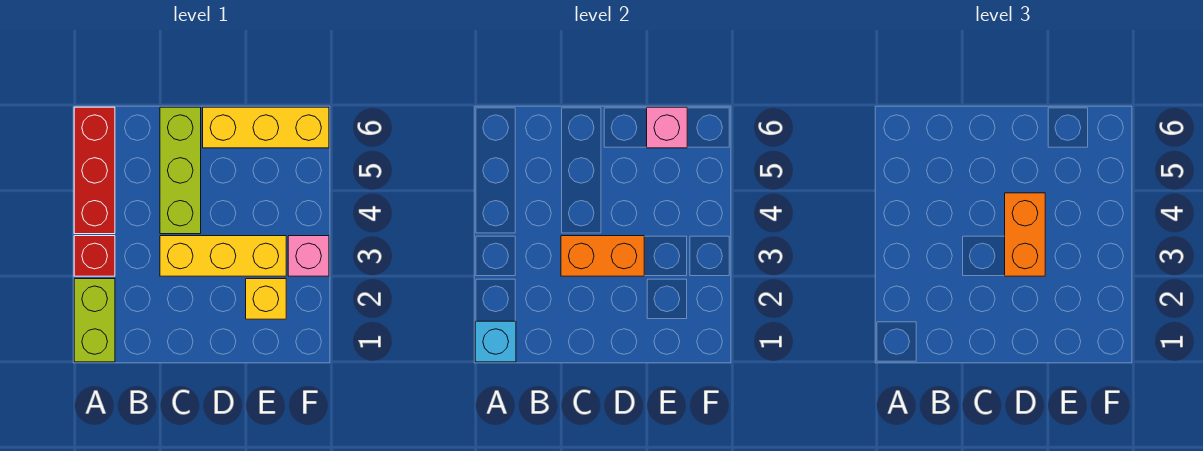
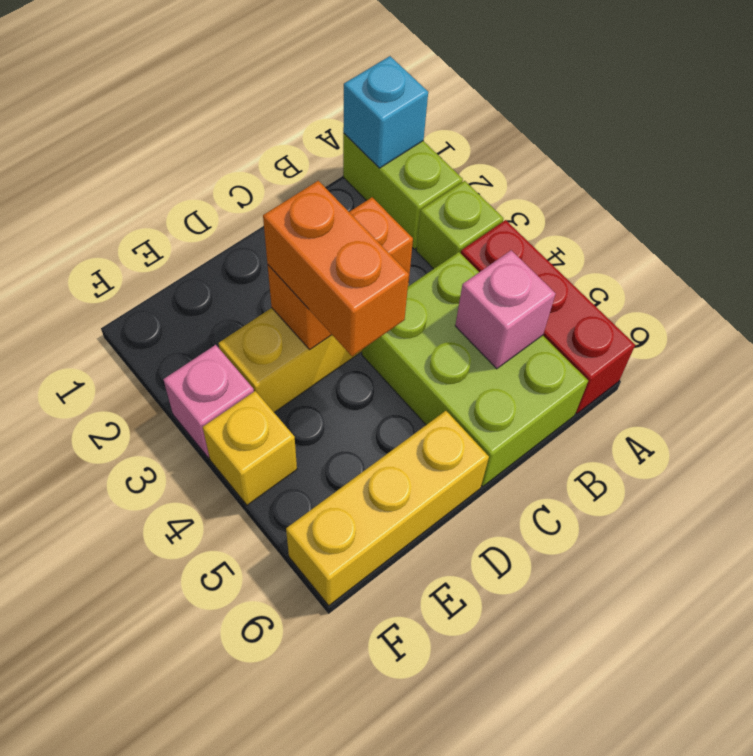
red 1x1 brick [74,236,115,276] -> lime 1x1 brick [416,181,504,269]
lime 1x3 brick [160,107,201,234] -> lime 2x3 brick [362,252,588,487]
yellow 1x1 brick [246,279,286,319] -> yellow 1x1 brick moved to [203,391,297,505]
pink 1x1 brick [647,107,687,148] -> pink 1x1 brick moved to [455,250,555,369]

